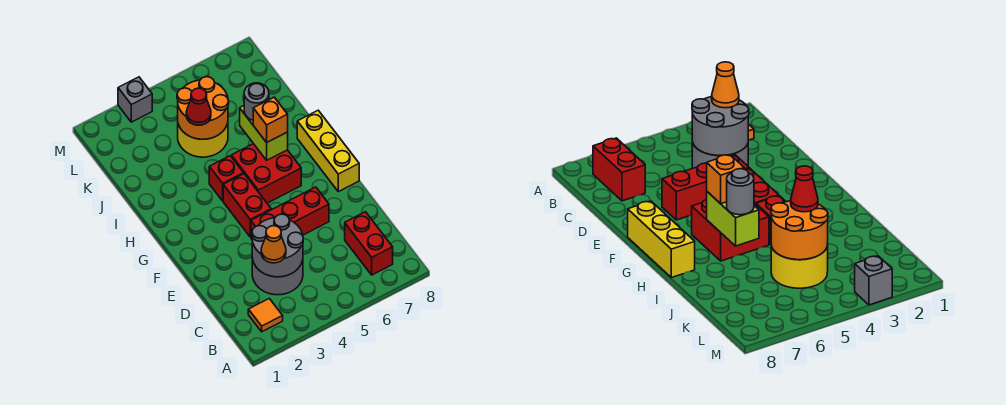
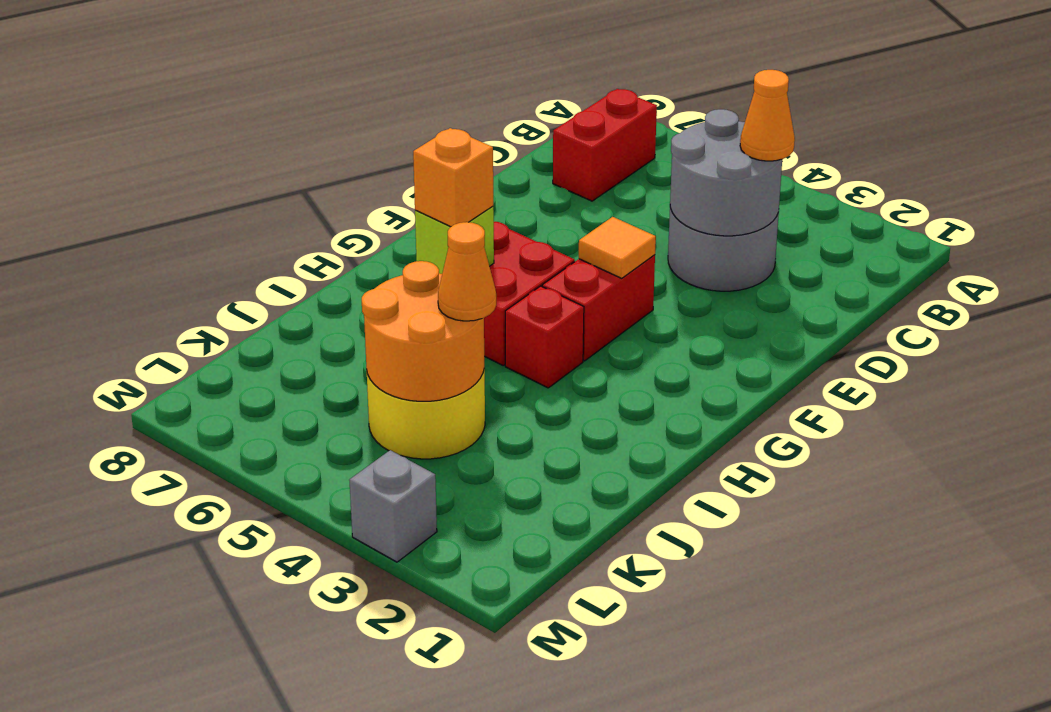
orange 1x1 tile [248,299,283,332] -> orange 1x1 tile moved to [579,217,656,278]
red 1x3 brick [251,187,329,239] -> none
yellow 1x3 brick [297,110,359,192] -> none
lime 1x2 brick [240,106,288,160] -> lime 1x1 brick [415,206,494,274]
grey 1x1 round brick [244,83,269,120] -> none
red 1x1 cone [186,88,211,125] -> orange 1x1 cone [438,222,496,321]

